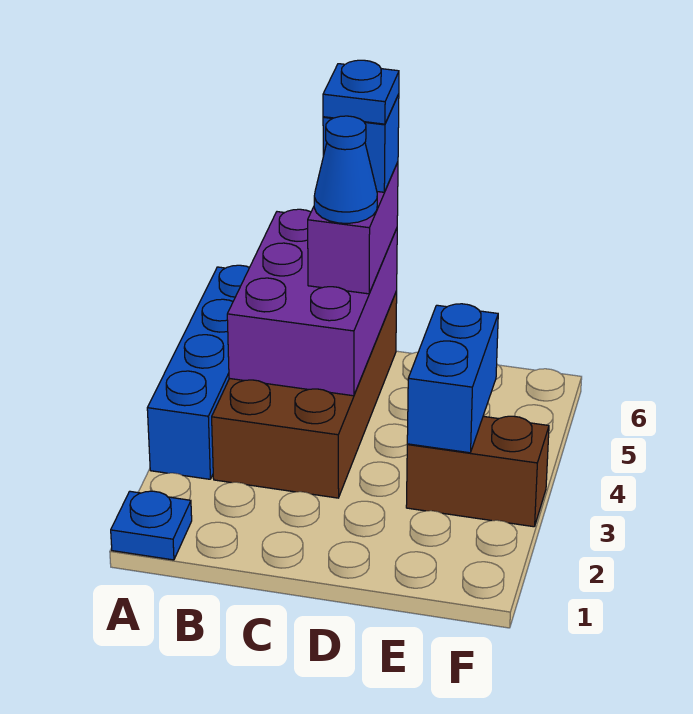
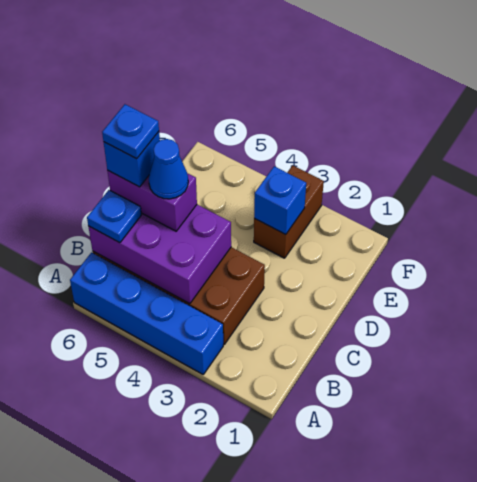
blue 1x1 plate [111,491,192,560] -> blue 1x1 plate moved to [87,190,141,243]
blue 1x2 brick [407,304,498,453] -> blue 1x1 brick [254,166,306,235]

